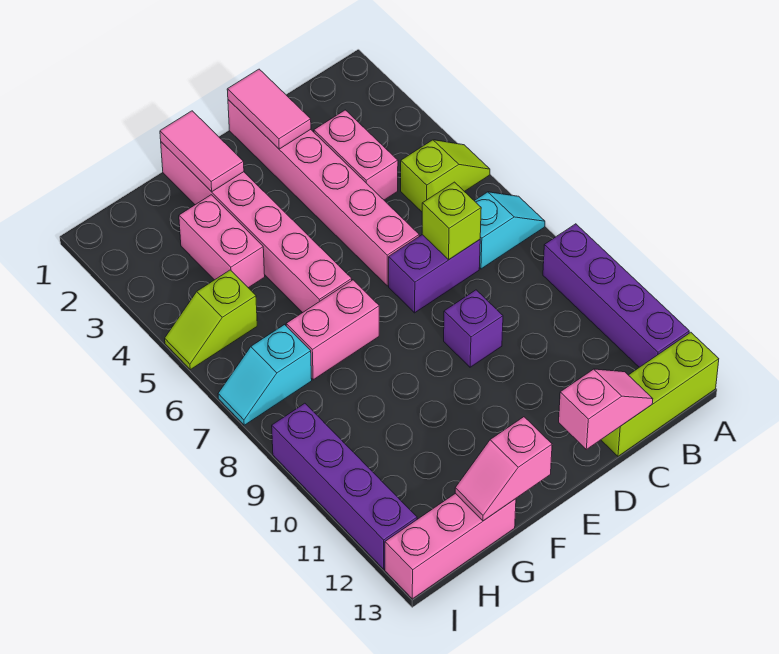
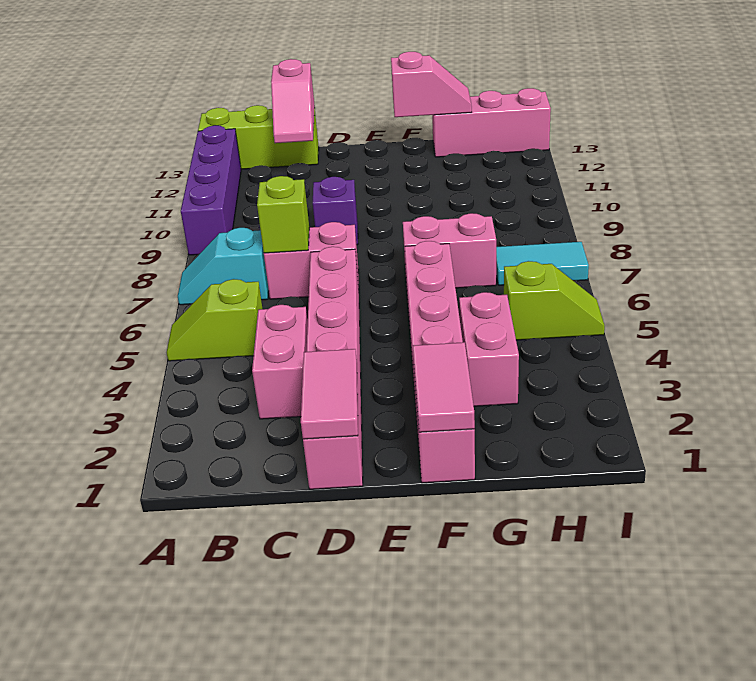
purple 1x2 brick [389,235,480,313] -> pink 1x2 brick [264,222,359,299]
pink 1x2 slope [559,369,653,449] -> pink 1x2 slope turned to [271,59,315,143]
cyan 1x2 slope [218,325,312,425] -> cyan 1x2 tile [496,242,589,285]
purple 1x4 brick [272,403,417,569] -> none

